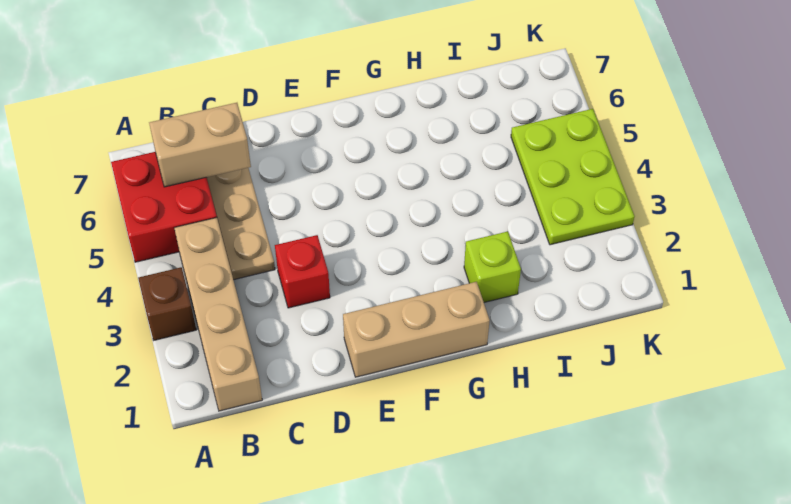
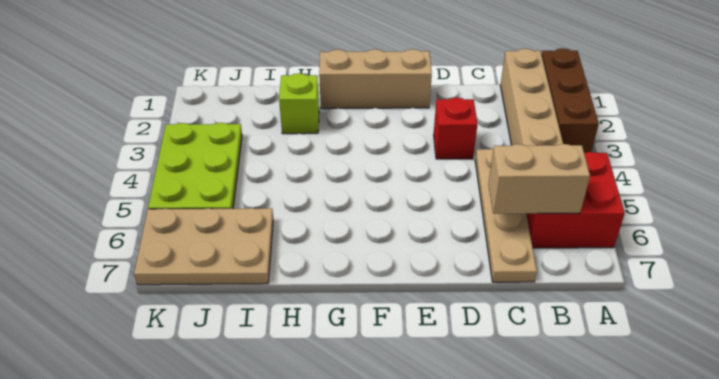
brown 1x1 brick [138,267,196,340] -> brown 1x3 brick [542,48,599,153]
none -> tan 2x3 plate [134,208,273,285]

